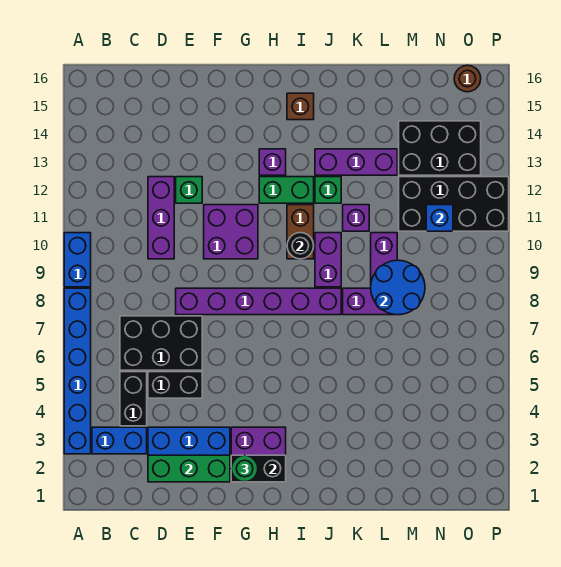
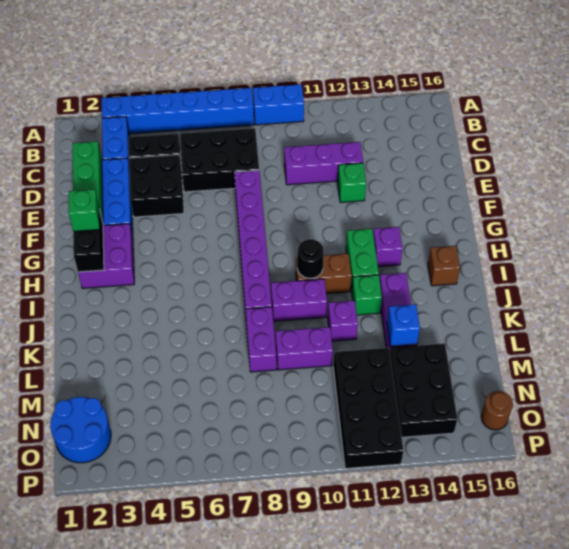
black 2x3 brick [120,316,202,370] -> black 2x3 brick turned to [180,128,259,192]
black 1x2 brick [148,372,202,398] -> black 2x2 brick [129,154,184,217]
purple 2x2 brick [204,205,258,259] -> none
green 1x1 round brick [231,455,258,482] -> green 1x1 brick [69,189,100,231]
blue 2x2 round brick [371,260,425,315] -> blue 2x2 round brick moved to [50,397,111,463]
blue 1x1 brick [426,205,453,231] -> blue 1x1 brick moved to [387,304,420,346]

